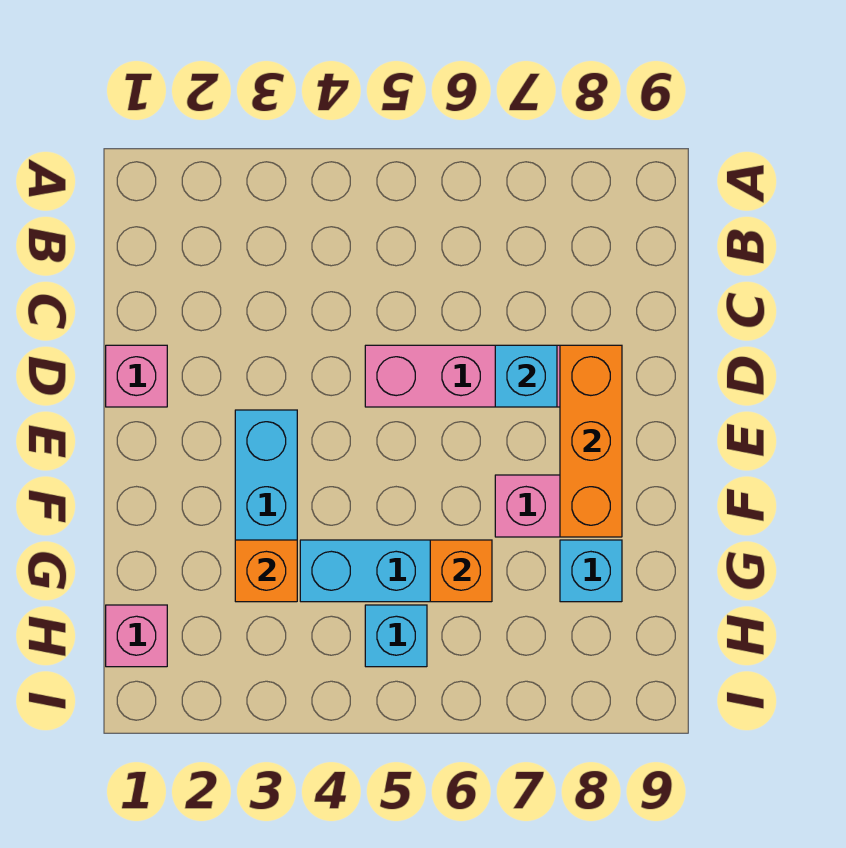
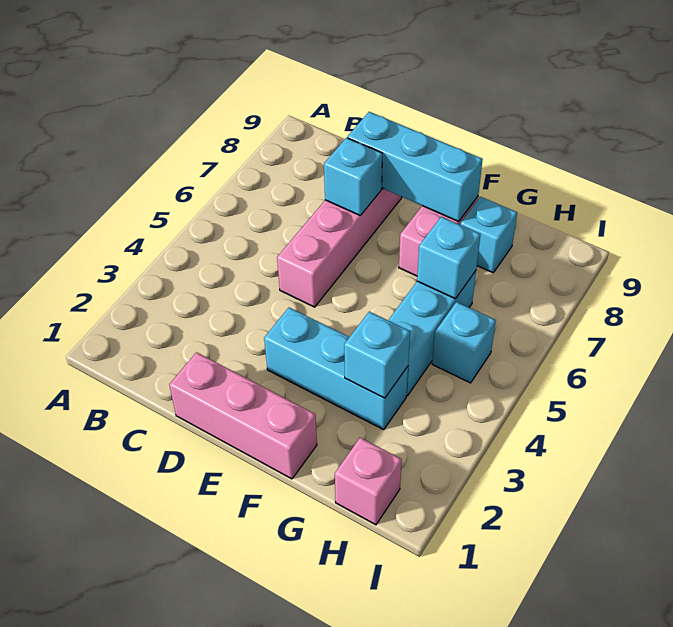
pink 1x1 brick [106,345,167,407] -> pink 1x3 brick [169,352,317,479]
orange 1x3 brick [560,345,622,537] -> cyan 1x3 brick [347,112,483,221]
orange 1x1 brick [235,540,297,602] -> cyan 1x1 brick [344,312,410,398]
orange 1x1 brick [430,540,492,602] -> cyan 1x1 brick [417,217,481,299]

